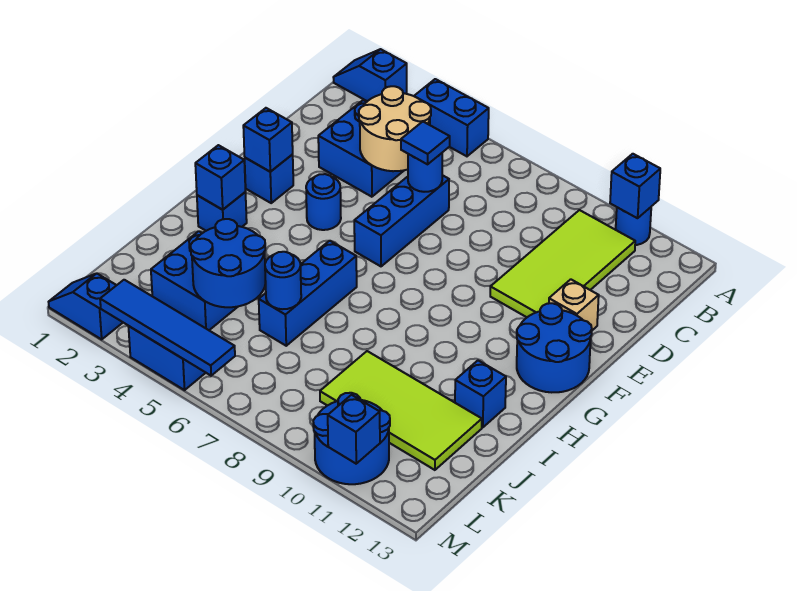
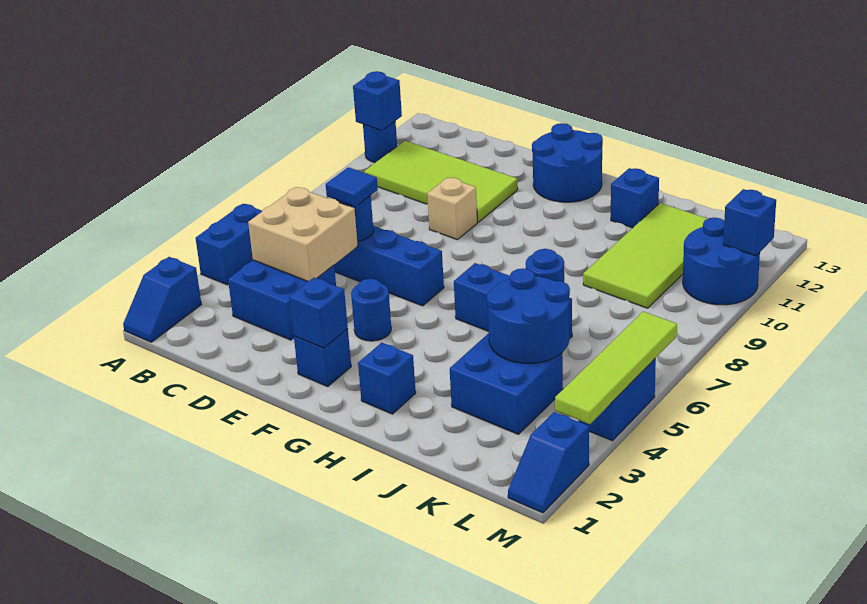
tan 2x2 round brick [359,86,431,171] -> tan 2x2 brick [248,187,358,281]
tan 1x1 brick [549,279,599,330] -> tan 1x1 brick moved to [427,177,477,240]
blue 1x1 brick [195,145,245,210] -> none
blue 1x4 tile [100,280,235,376] -> lime 1x4 tile [555,312,677,424]

